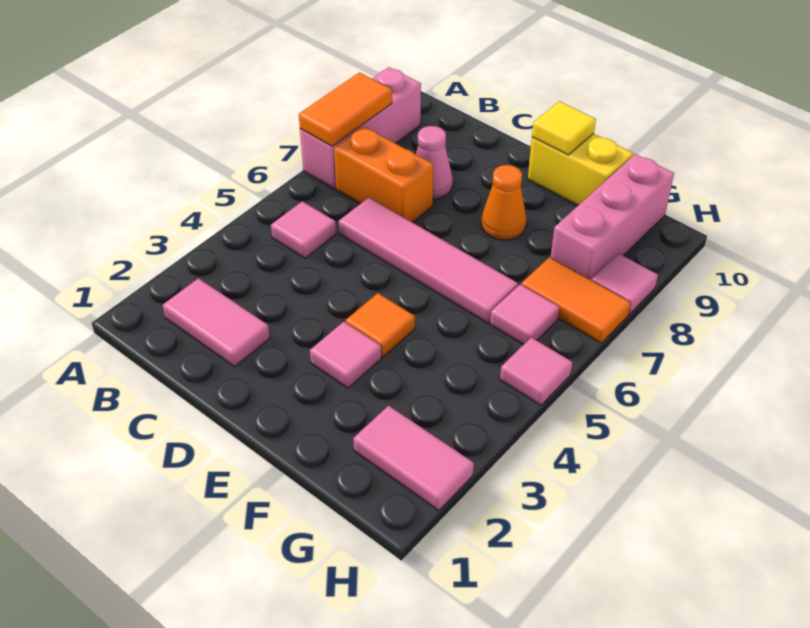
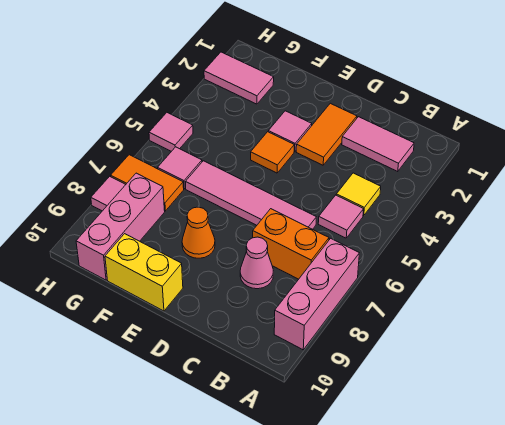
orange 1x2 tile [299,72,392,146] -> orange 1x2 tile moved to [296,103,357,165]
yellow 1x1 tile [532,101,596,155] -> yellow 1x1 tile moved to [336,173,381,216]

